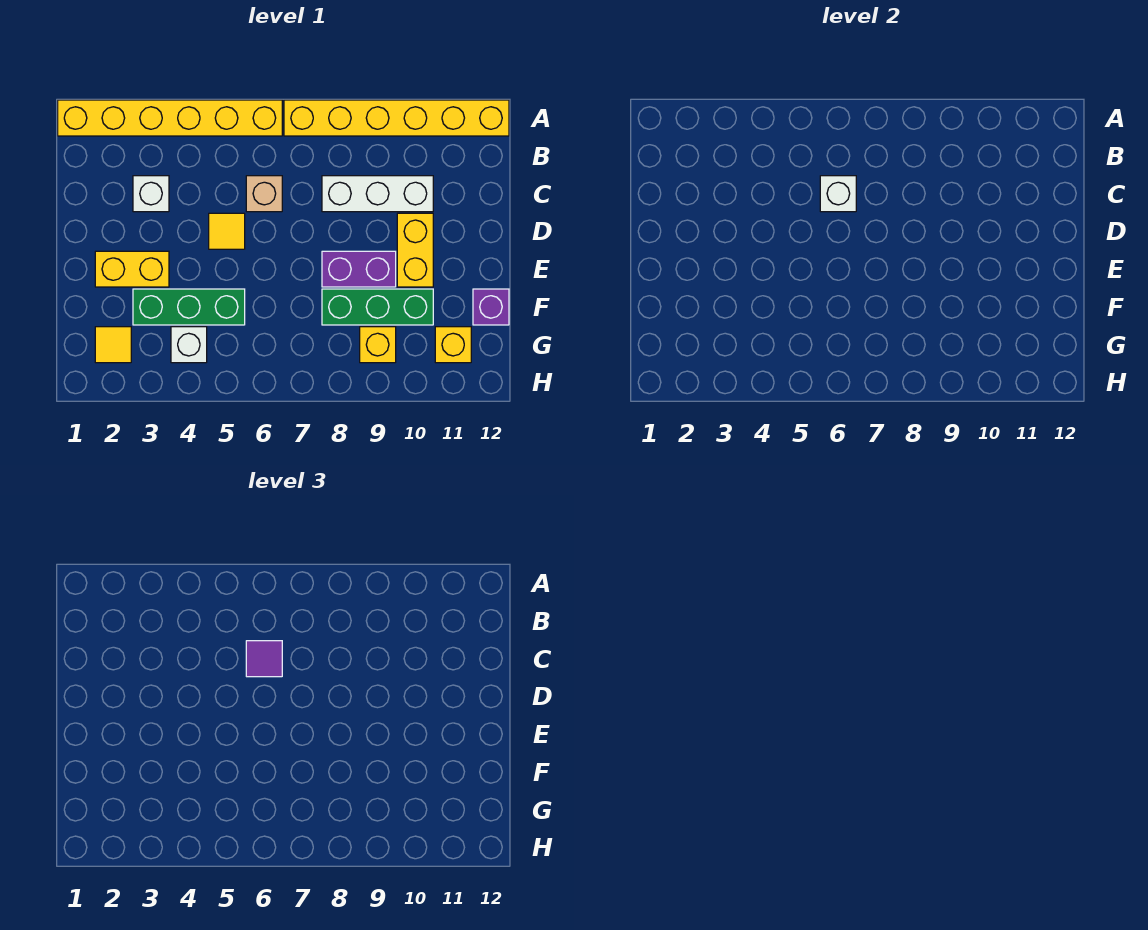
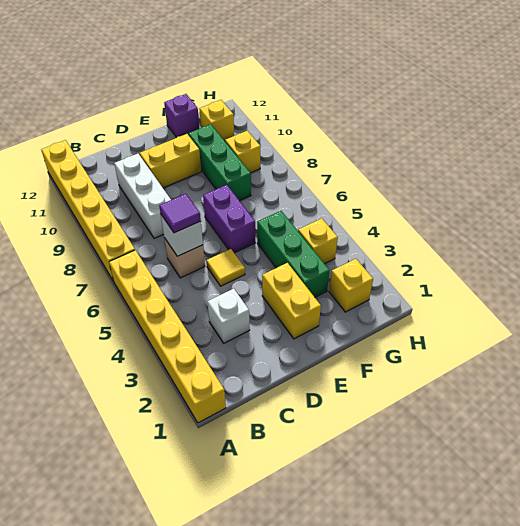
purple 1x2 brick [322,251,396,287] -> purple 1x2 brick moved to [203,185,255,253]
yellow 1x1 tile [95,327,131,363] -> yellow 1x1 brick [329,259,373,312]
white 1x1 brick [171,327,207,363] -> yellow 1x1 brick [298,218,338,264]

